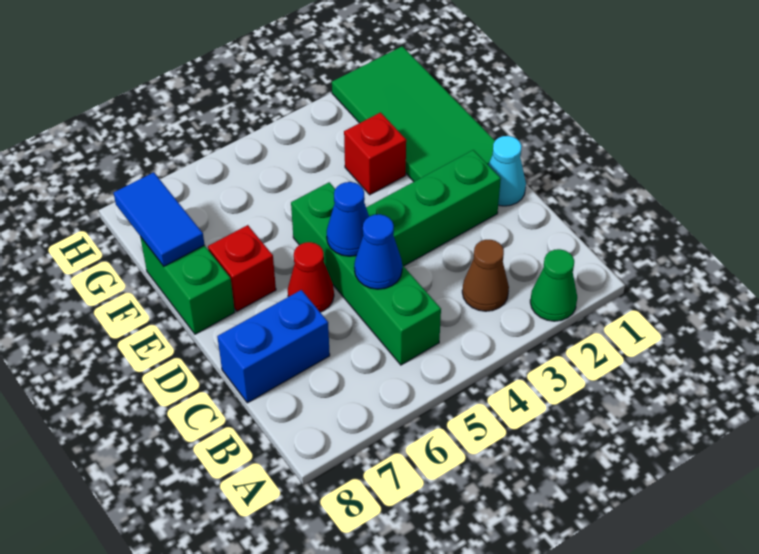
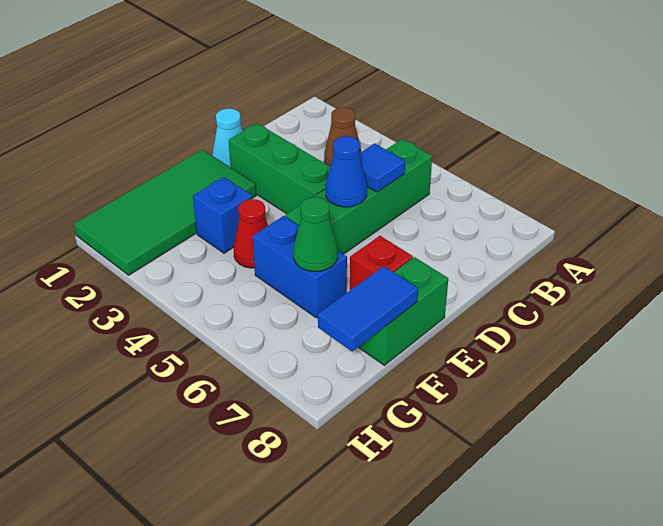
green 1x1 cone [530,249,577,321] -> green 1x1 cone moved to [294,197,338,271]
blue 1x1 cone [354,214,402,289] -> blue 1x1 tile [360,144,405,192]
blue 1x2 brick [217,290,330,403] -> blue 1x2 brick moved to [253,216,347,318]
red 1x1 cone [288,242,334,312] -> red 1x1 cone moved to [234,199,268,268]
red 1x1 brick [344,113,406,195] -> blue 1x1 brick [193,177,252,253]

